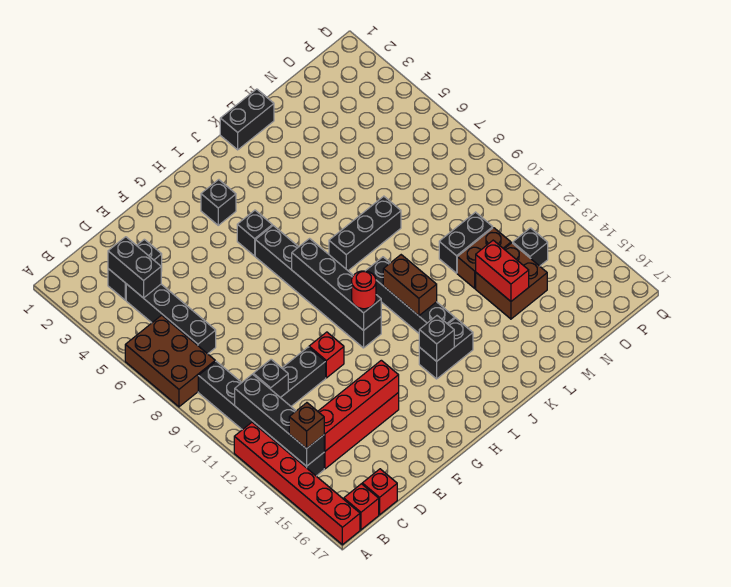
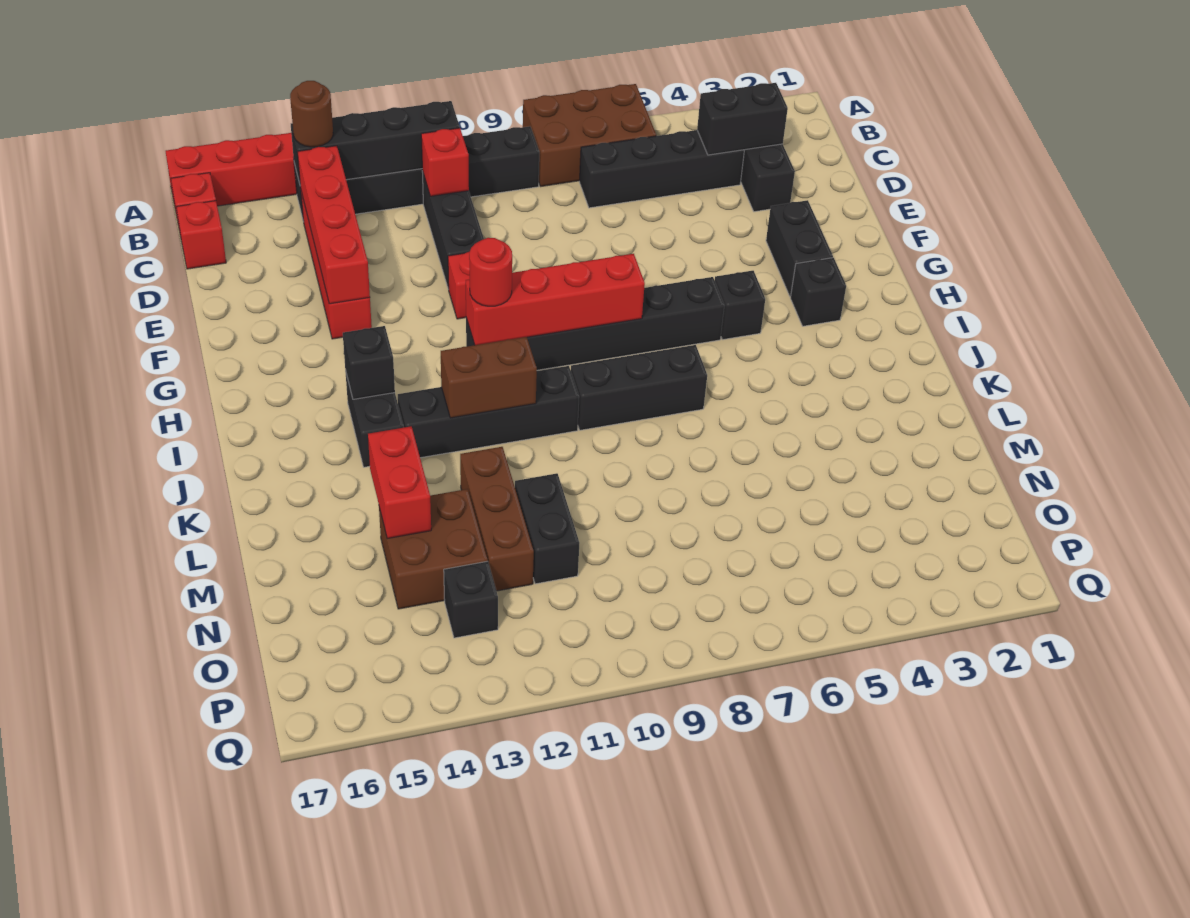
brown 1x1 brick [289,403,324,449] -> brown 1x1 round brick [290,81,333,147]
black 1x1 brick [253,359,288,397] -> red 1x1 brick [421,128,469,196]
black 1x4 brick [292,239,381,331] -> red 1x4 brick [466,254,645,345]
black 1x3 brick [329,196,401,271] -> black 1x3 brick turned to [571,345,707,430]
black 1x2 brick [220,89,274,150] -> black 1x2 brick moved to [766,200,833,297]
brown 1x2 brick [457,228,511,288] -> brown 1x3 brick [460,447,534,591]
red 1x2 brick [476,240,529,301] -> red 1x2 brick turned to [368,426,431,538]

